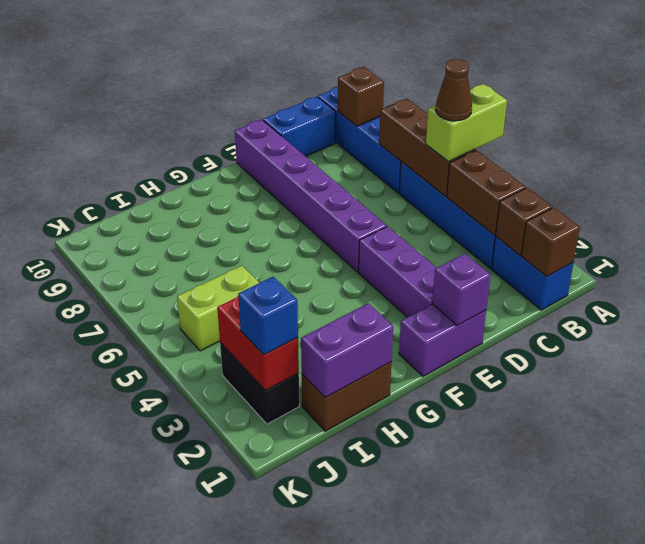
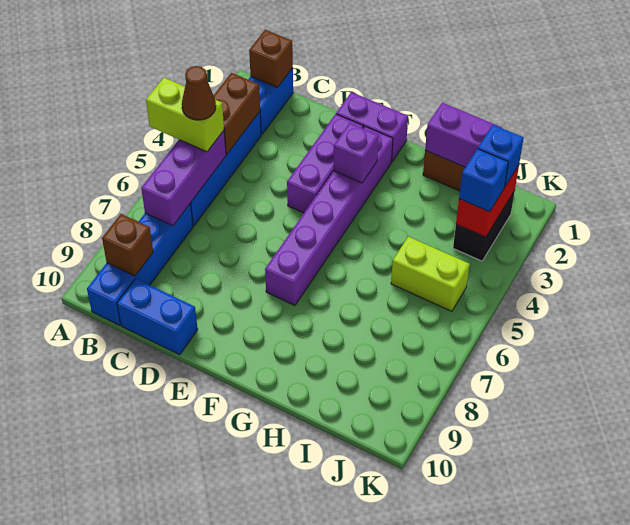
brown 1x1 brick [496,188,552,255] -> none
brown 1x3 brick [379,99,475,196] -> purple 1x3 brick [141,131,226,226]
purple 1x1 brick [432,254,491,325] -> purple 1x1 brick moved to [334,123,379,183]
purple 1x6 brick [235,119,387,272] -> purple 1x6 brick moved to [265,127,393,306]
none -> blue 1x1 brick [459,149,508,212]

